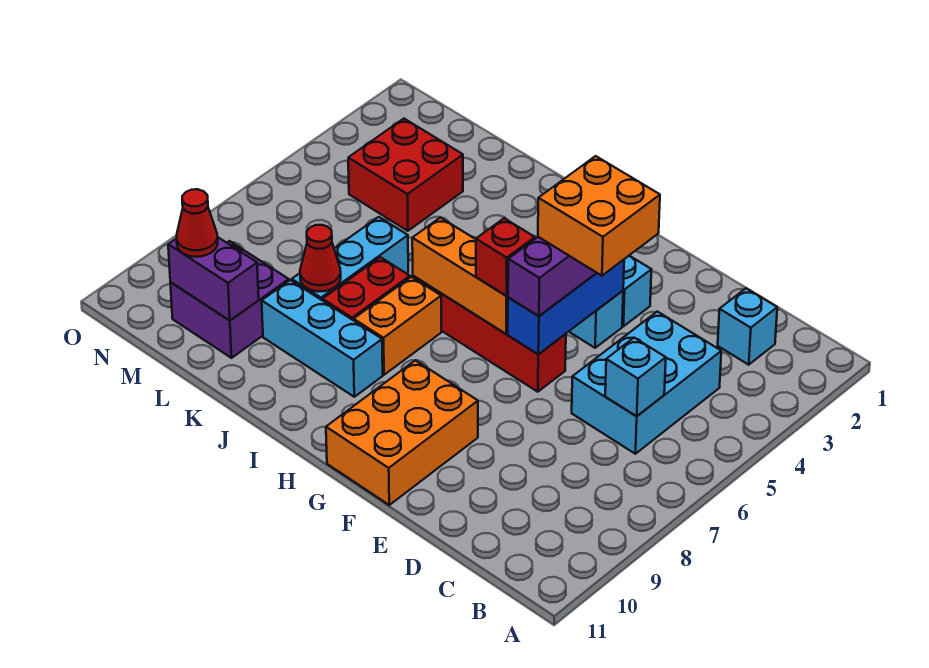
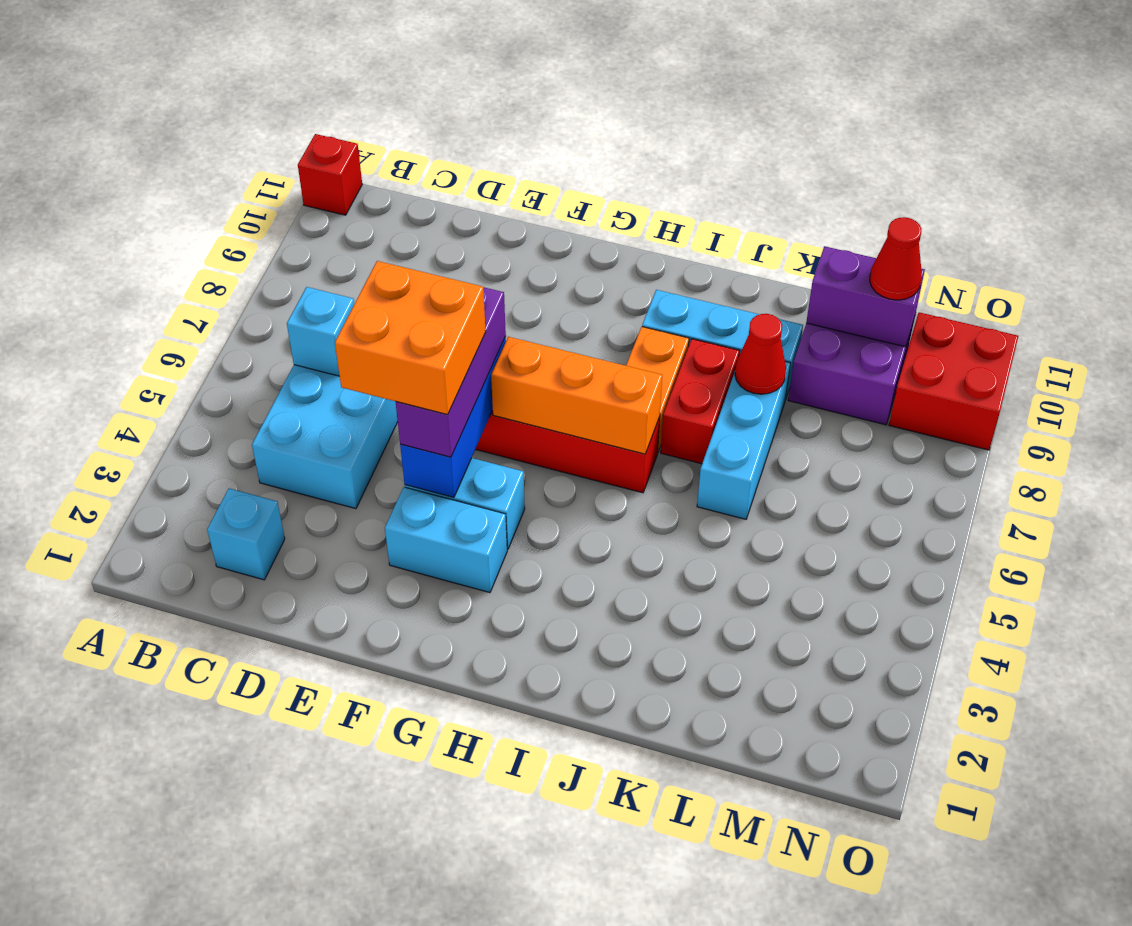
orange 2x3 brick [326,360,478,505] -> none
red 1x1 brick [476,218,535,296] -> red 1x1 brick moved to [298,134,362,215]
red 2x2 brick [348,119,463,231] -> red 2x2 brick moved to [889,312,1018,450]

